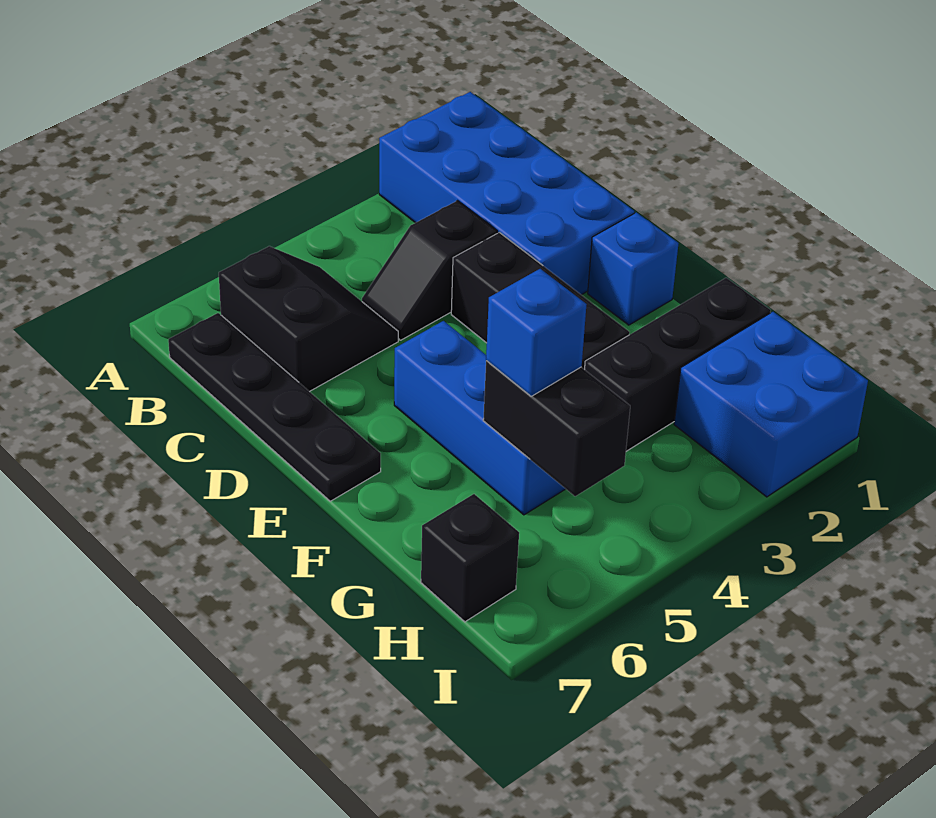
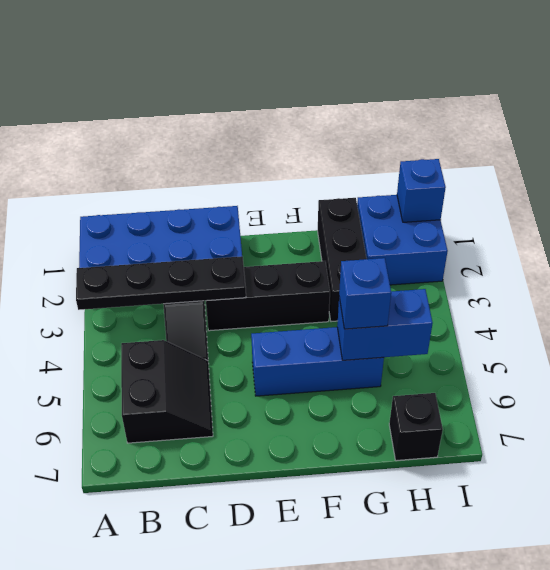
black 2x2 slope [219,246,398,392] -> black 2x2 slope turned to [121,340,213,443]
black 1x4 plate [168,313,381,501] -> black 1x4 plate moved to [76,256,246,310]
blue 1x1 brick [588,212,679,325] -> blue 1x1 brick moved to [397,159,446,222]
black 1x2 brick [483,361,630,496] -> blue 1x2 brick [337,289,433,360]

